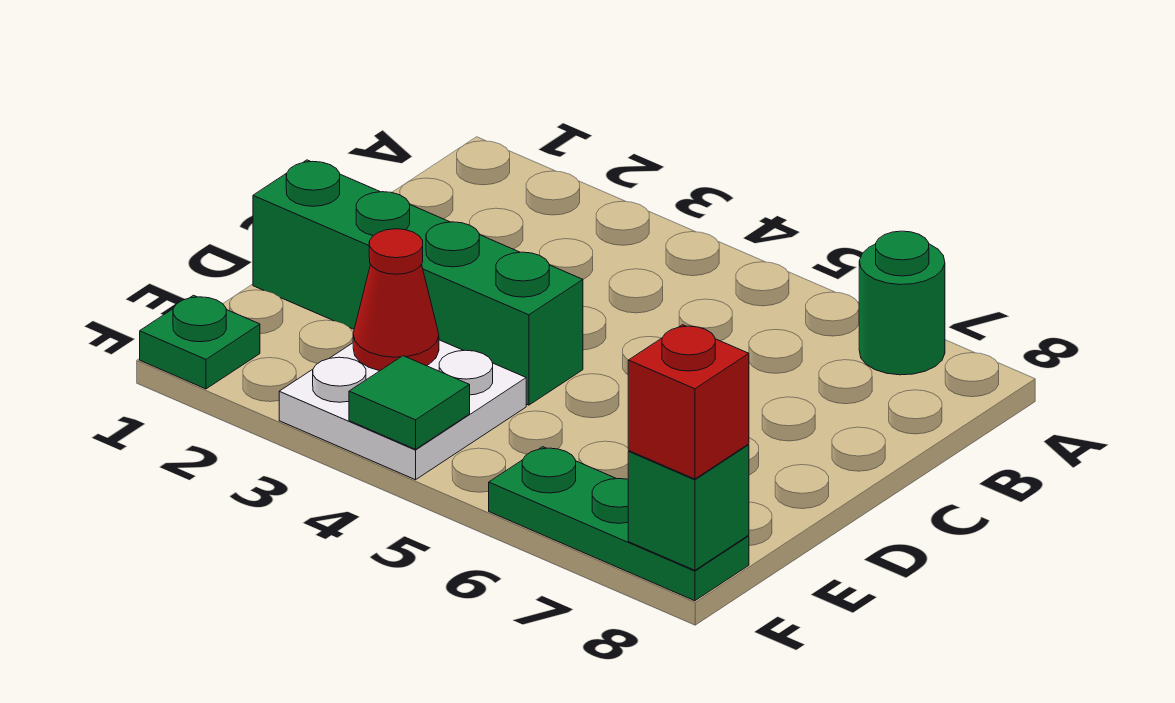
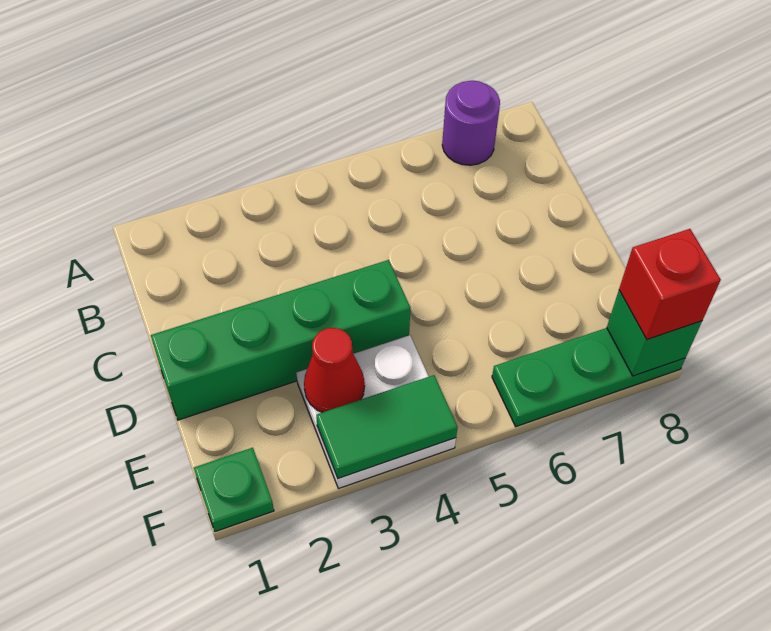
green 1x1 round brick [859,231,945,375] -> purple 1x1 round brick [442,81,500,165]
green 1x1 tile [349,356,470,449] -> green 1x2 tile [316,375,458,478]

